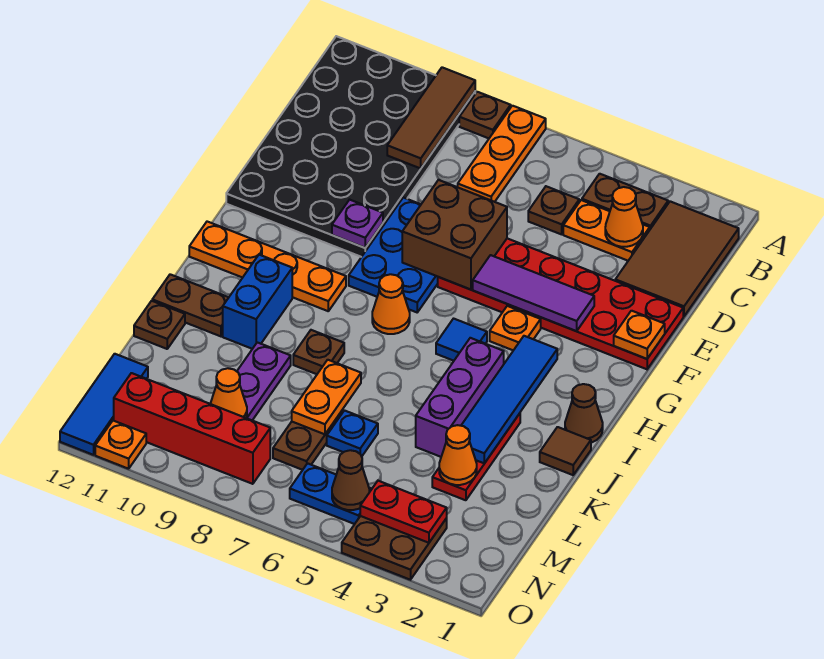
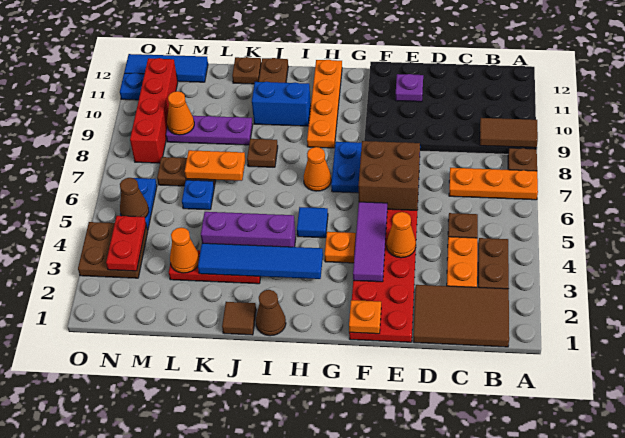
brown 1x3 tile [387,67,475,168] -> brown 1x2 tile [480,118,538,148]
orange 1x1 cone [605,187,643,247] -> orange 1x1 cone moved to [387,212,416,258]
purple 1x1 plate [332,200,383,248] -> purple 1x1 plate moved to [395,74,423,102]
orange 1x1 plate [95,420,146,469] -> blue 1x1 plate [120,73,144,100]

